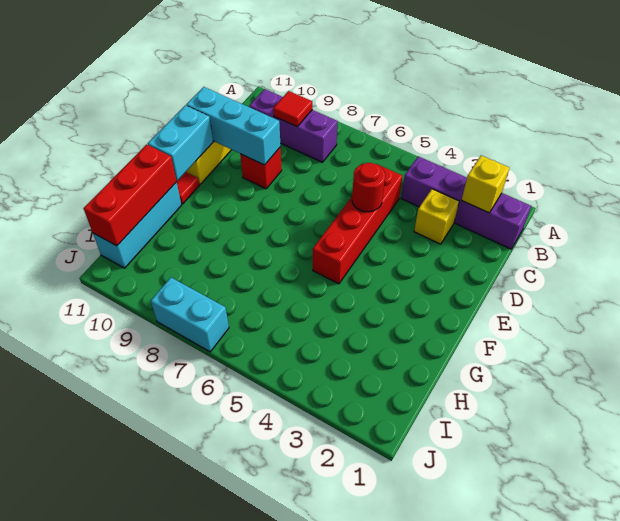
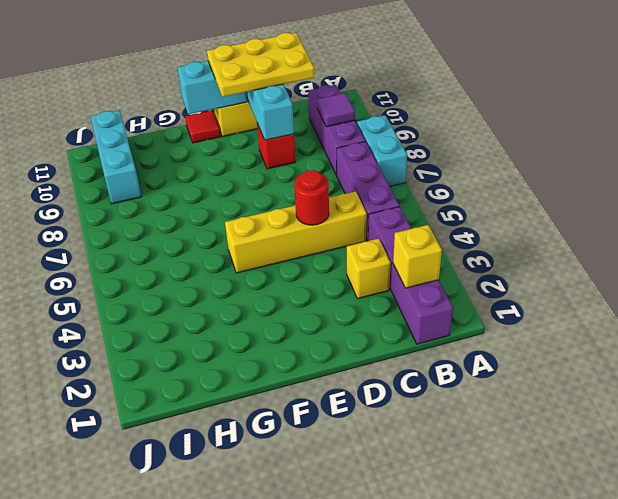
none -> purple 1x3 brick [336,142,399,241]
red 1x1 tile [273,91,312,127] -> purple 1x1 tile [317,93,355,127]
red 1x4 brick [313,164,402,284] -> yellow 1x4 brick [225,191,367,273]
none -> yellow 2x3 plate [207,33,314,97]
cyan 1x3 brick [93,182,181,268] -> cyan 1x3 brick turned to [91,110,142,204]
red 1x3 brick [84,145,176,246] -> none
cyan 1x2 brick [151,277,229,352] -> cyan 1x2 brick moved to [357,115,407,186]

